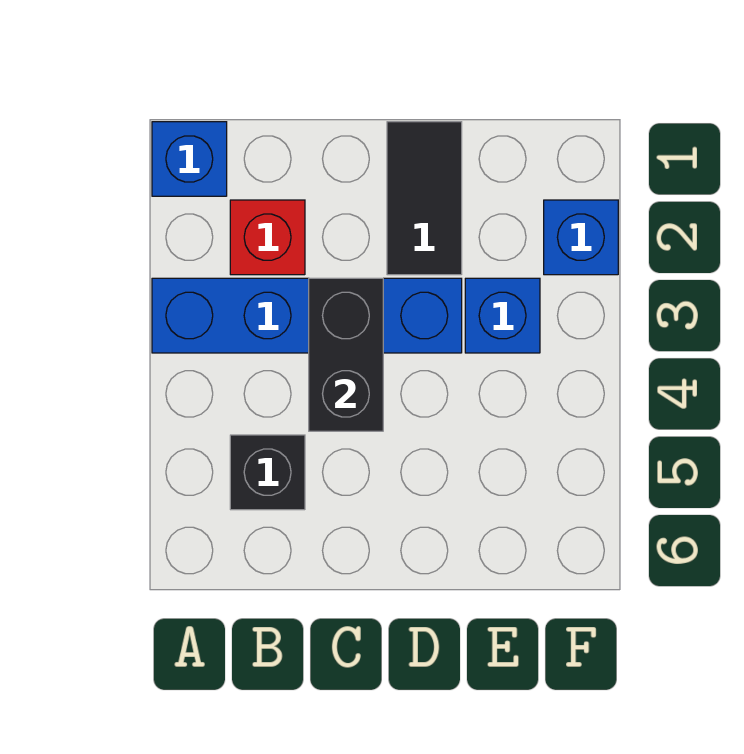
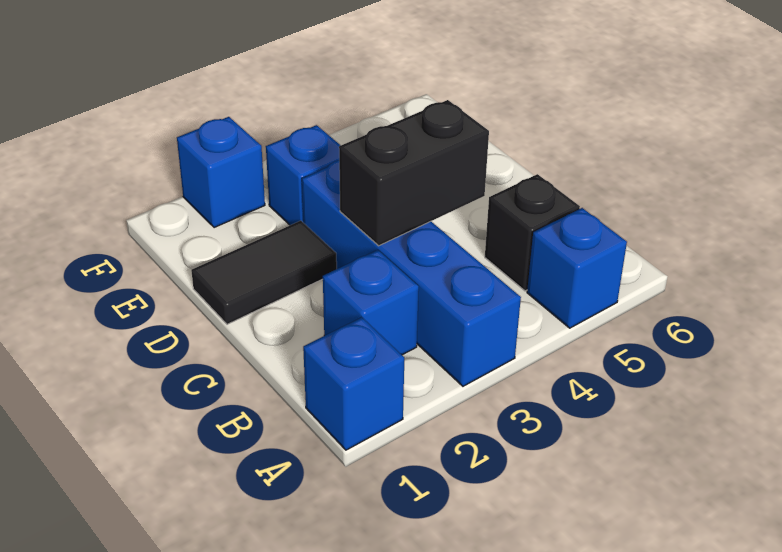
none -> blue 1x1 brick [527,208,627,328]
red 1x1 brick [230,200,305,275] -> blue 1x1 brick [323,250,419,355]

